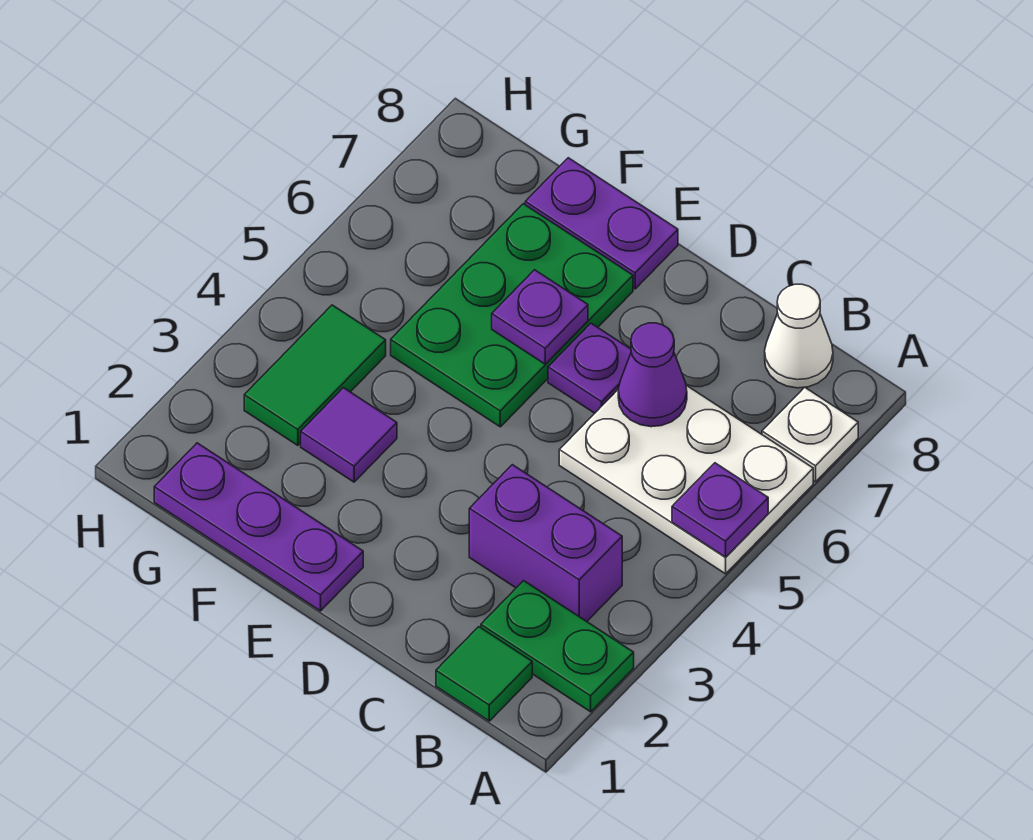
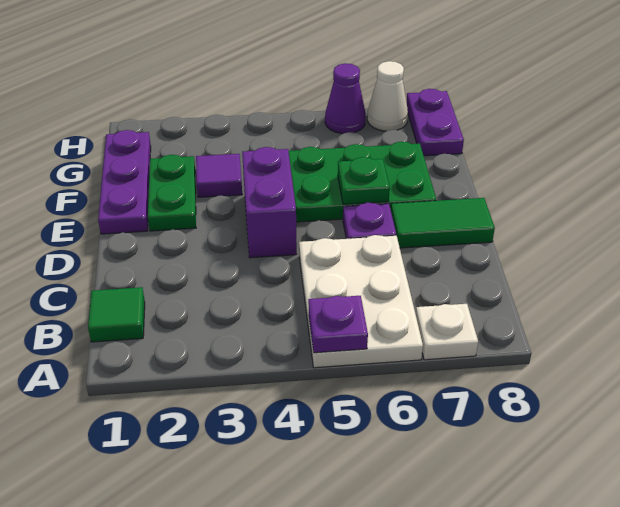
green 1x2 plate [481,581,634,712] -> green 1x2 plate moved to [148,155,196,231]
purple 1x2 brick [469,465,622,621] -> purple 1x2 brick moved to [242,147,297,258]
white 1x1 cone [765,284,833,388] -> white 1x1 cone moved to [367,61,408,131]
purple 1x1 cone [618,323,687,427] -> purple 1x1 cone moved to [325,63,366,134]
purple 1x1 plate [492,270,588,364] -> green 1x1 plate [338,157,390,204]
purple 1x2 plate [525,158,678,289] -> purple 1x2 plate moved to [406,89,464,156]
green 1x2 tile [244,305,386,445] -> green 1x2 tile moved to [391,198,495,248]

